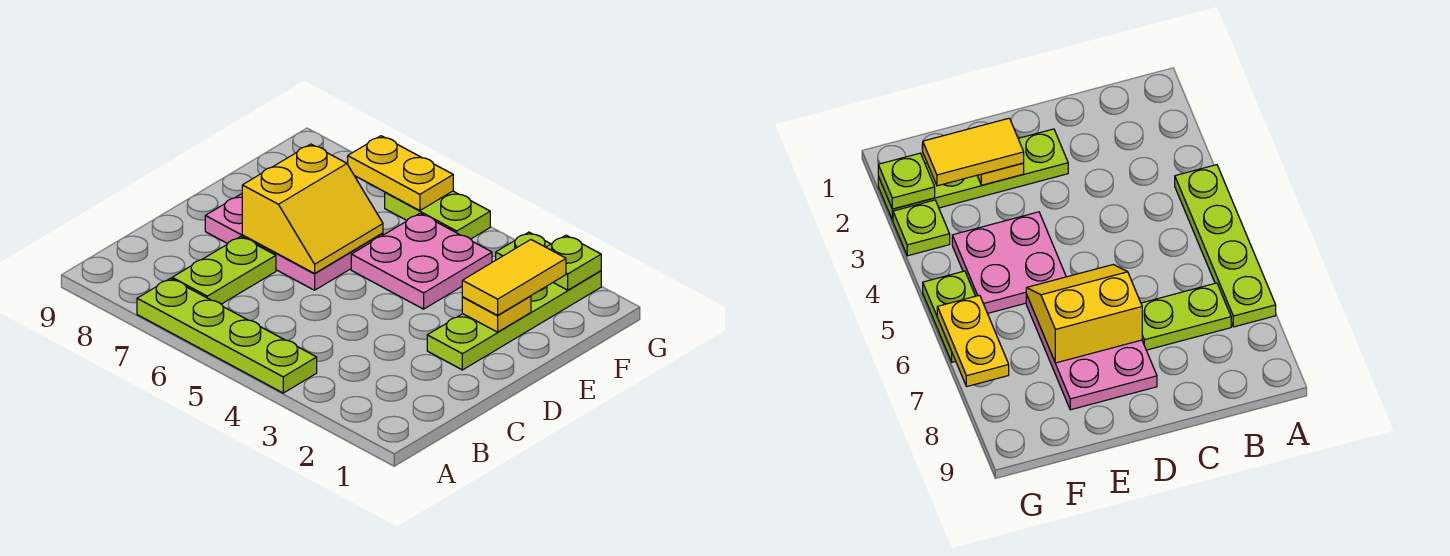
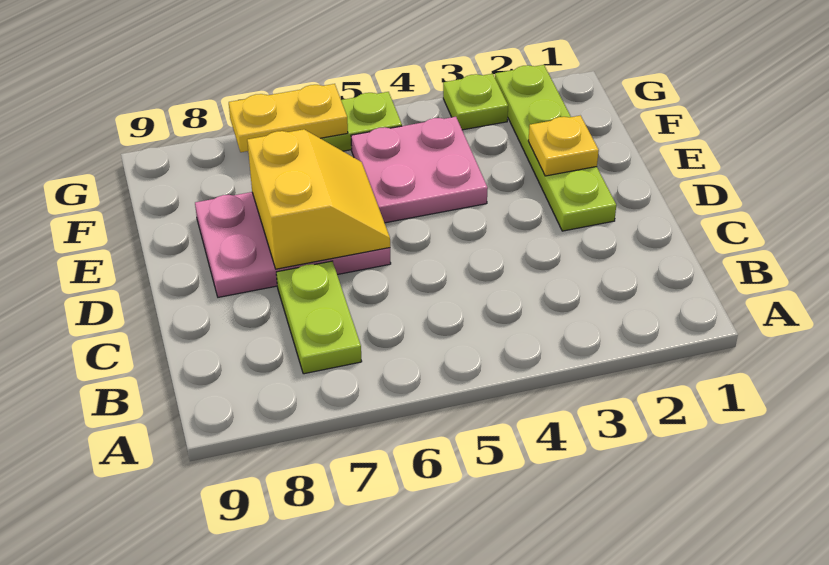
lime 1x4 plate [137,278,317,393] -> none
yellow 1x2 tile [462,240,566,315] -> none
lime 1x1 plate [546,235,601,290] -> none

